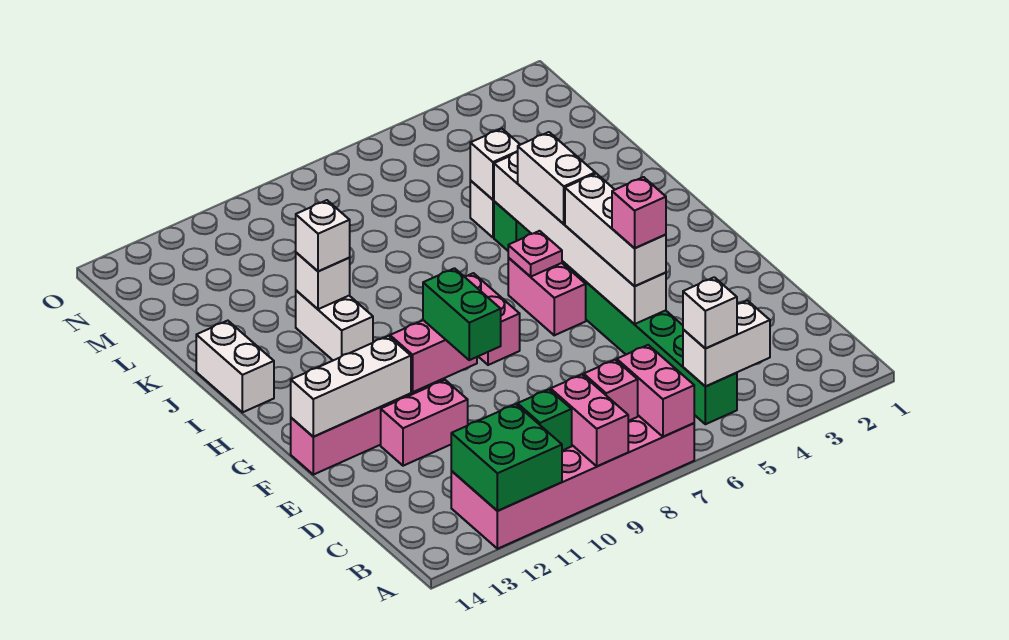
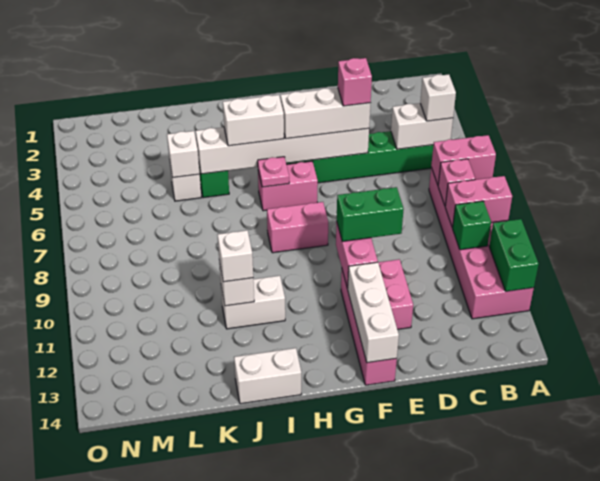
green 2x2 brick [451,404,562,511] -> green 1x2 brick [489,219,539,292]
white 1x2 brick [683,300,770,386] -> white 1x2 brick turned to [391,103,453,149]

